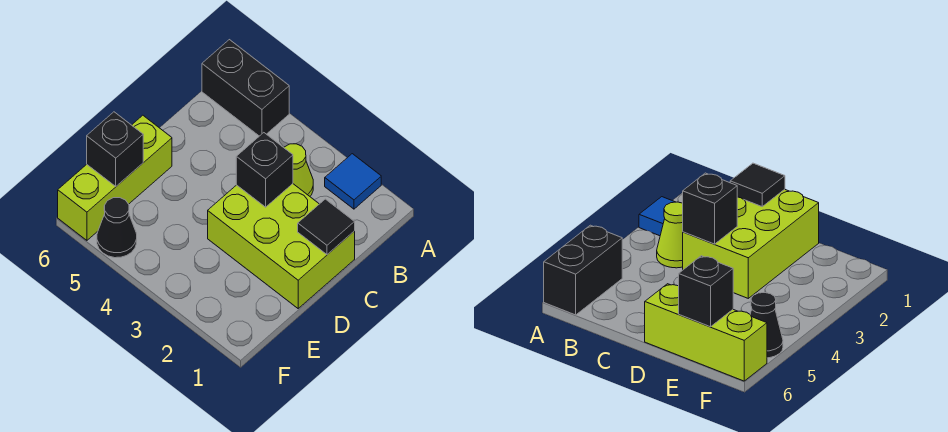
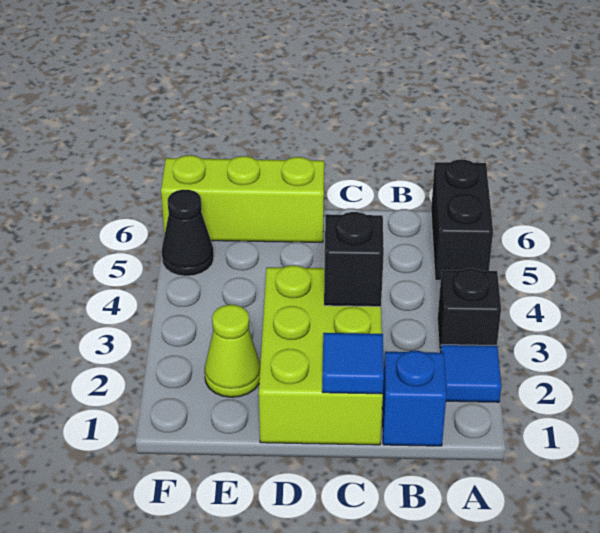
none -> blue 1x1 brick [382,351,446,446]
lime 1x1 cone [284,144,313,196] -> lime 1x1 cone moved to [205,305,260,397]
black 1x1 tile [298,199,355,255] -> blue 1x1 tile [322,333,384,394]
black 1x1 brick [87,112,143,186] -> black 1x1 brick moved to [438,268,501,353]

